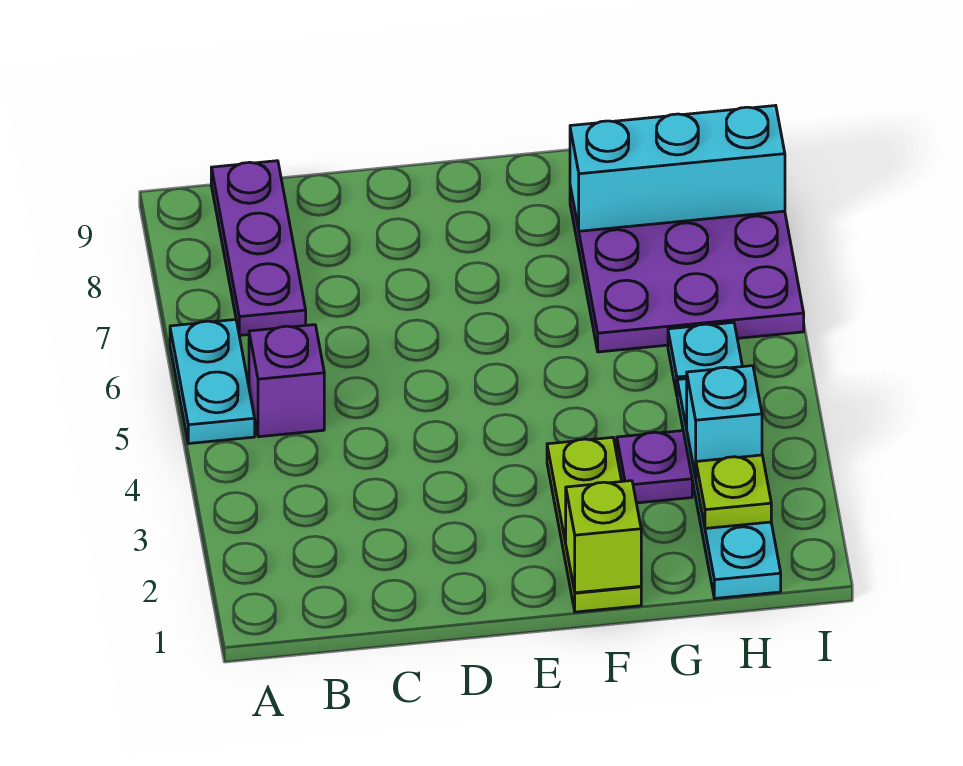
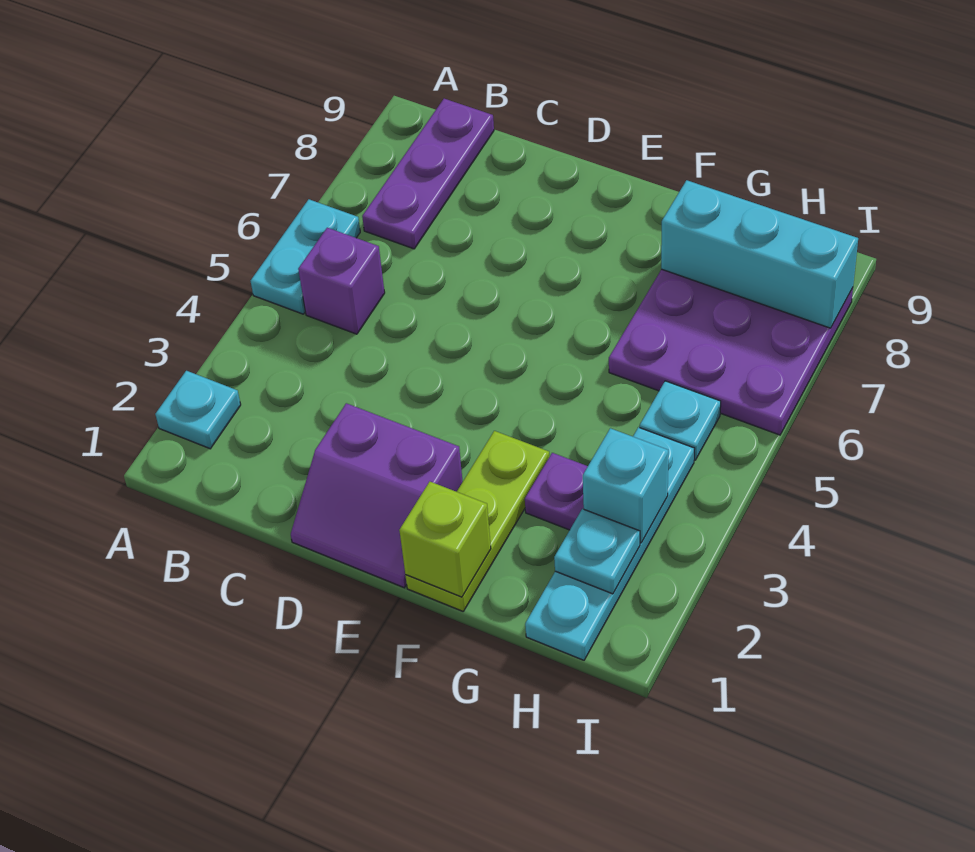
none -> cyan 1x1 plate [155,371,241,449]
none -> purple 2x2 slope [291,403,463,588]
lime 1x1 plate [696,455,771,528] -> cyan 1x1 plate [554,509,640,594]

